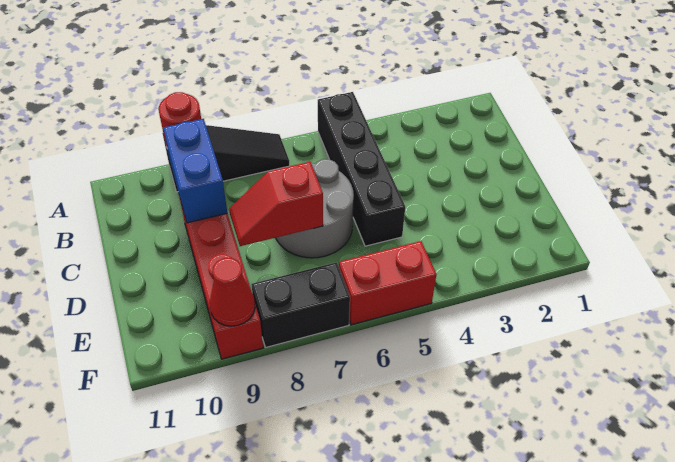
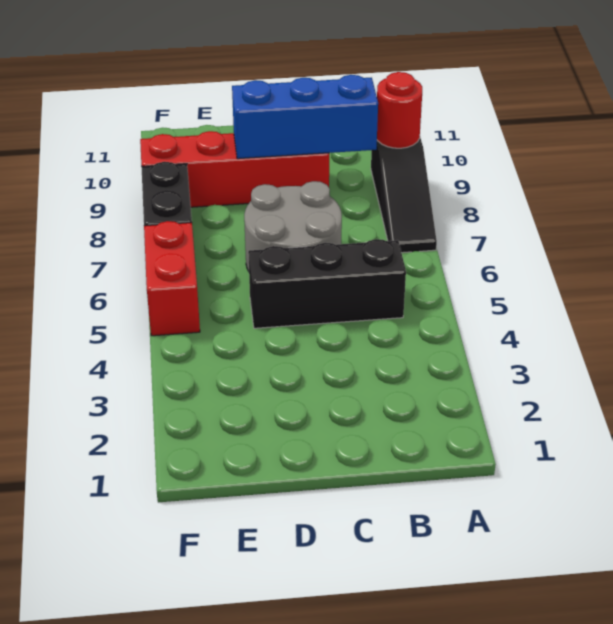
black 1x4 brick [318,92,405,246] -> black 1x3 brick [248,239,406,328]
blue 1x2 brick [163,119,227,223] -> blue 1x3 brick [232,75,378,159]
red 1x2 slope [229,162,323,246] -> none
red 1x1 cone [210,258,255,326] -> none

